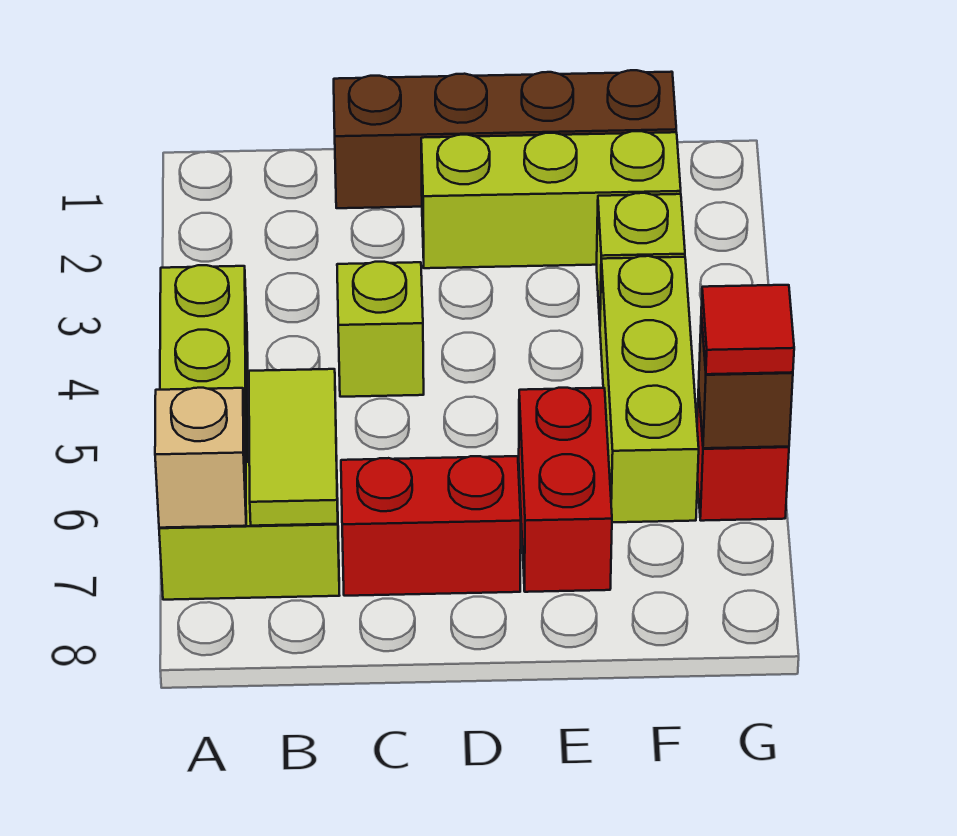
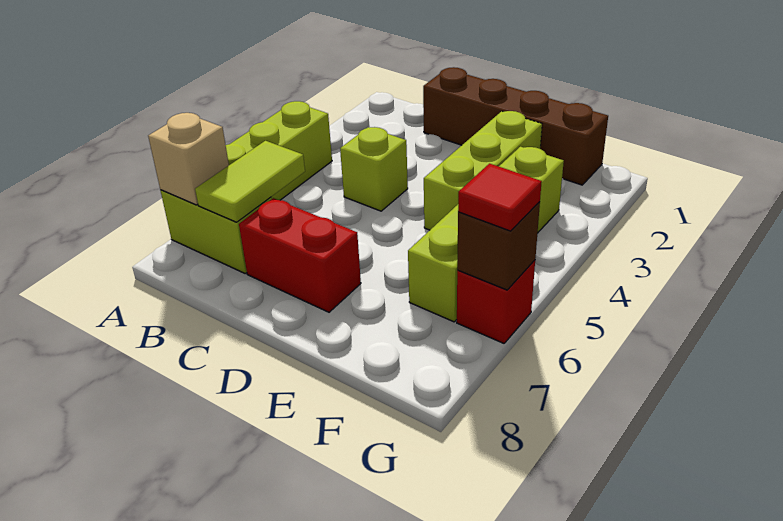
lime 1x3 brick [421,131,681,268] -> lime 1x3 brick turned to [424,111,542,230]
red 1x2 brick [519,388,612,592] -> none

